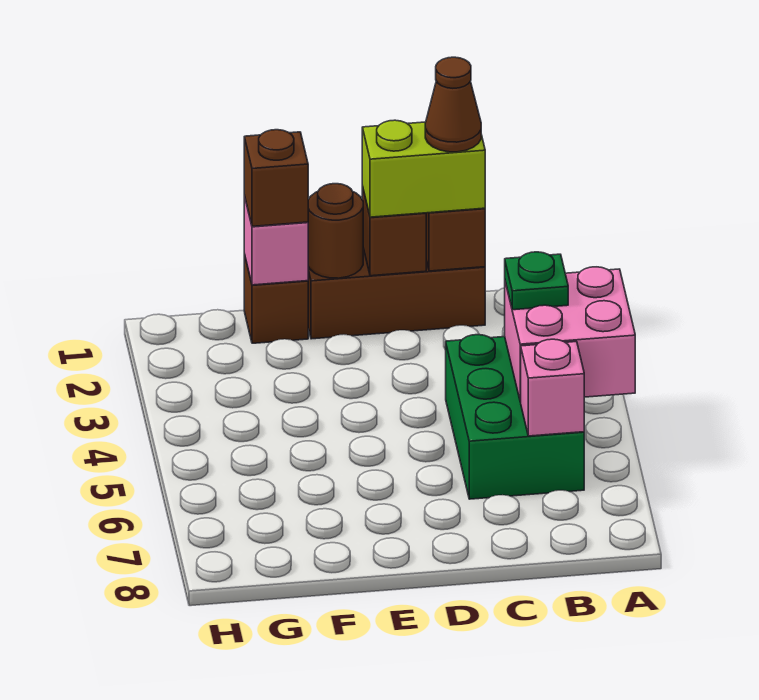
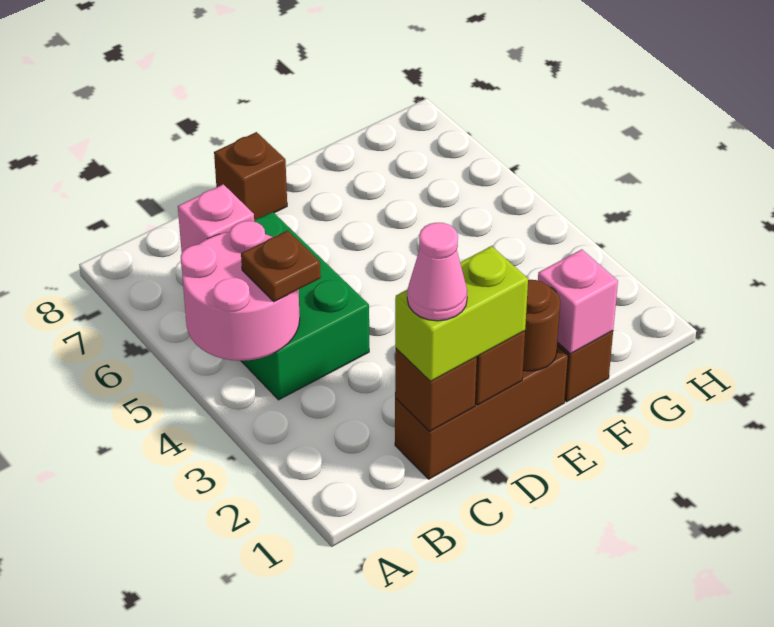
pink 2x2 brick [505,267,635,402] -> pink 2x2 round brick [181,221,300,361]
green 1x1 plate [505,252,568,310] -> brown 1x1 plate [241,230,321,302]
brown 1x1 cone [425,57,481,152] -> pink 1x1 cone [407,223,467,321]
brown 1x1 brick [244,130,308,226] -> brown 1x1 brick moved to [214,132,287,220]

